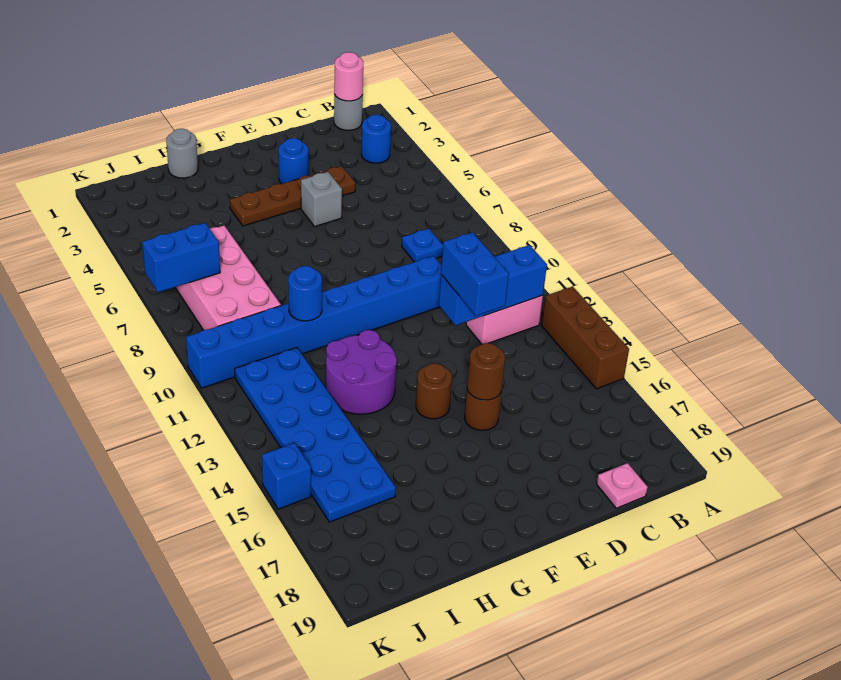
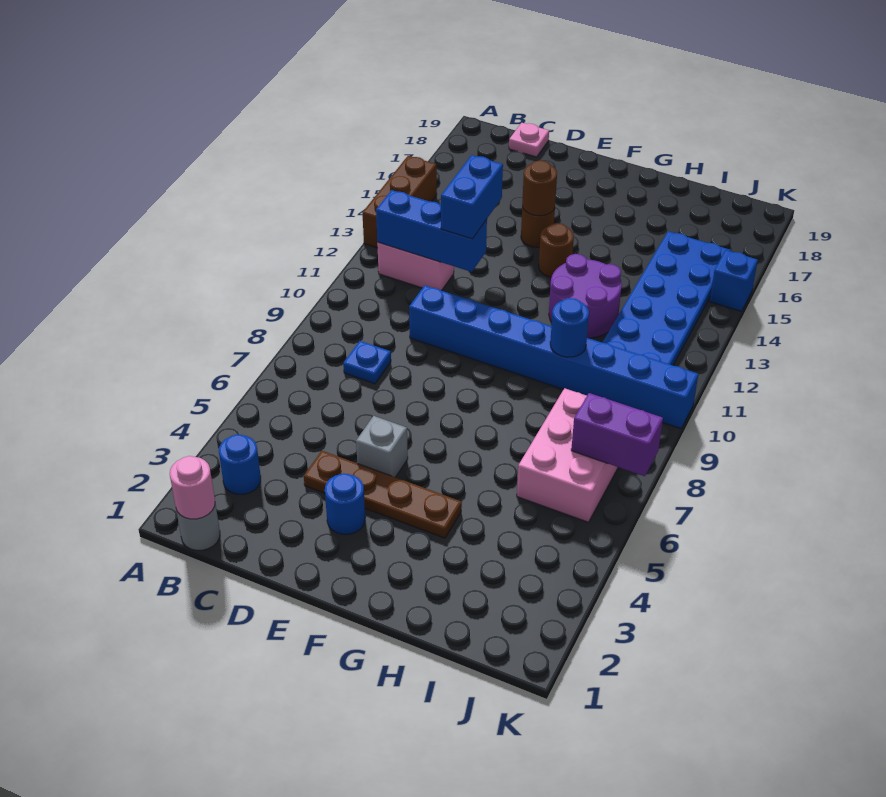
grey 1x1 round brick [166,129,198,178] -> none
pink 2x4 brick [175,226,281,330] -> pink 2x3 brick [517,388,618,522]
blue 1x2 brick [142,223,220,292] -> purple 1x2 brick [571,393,663,476]

